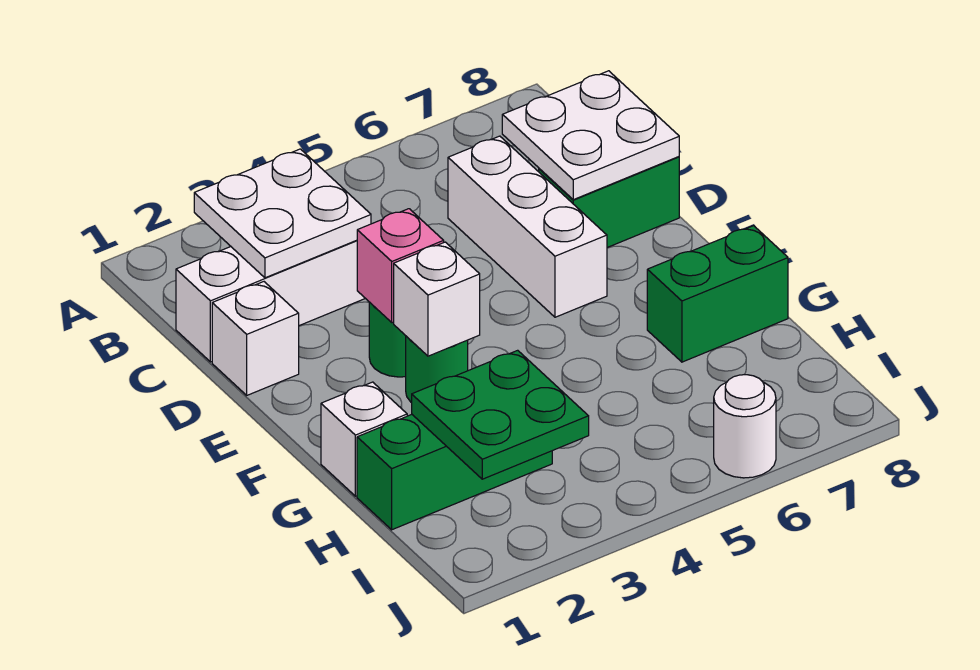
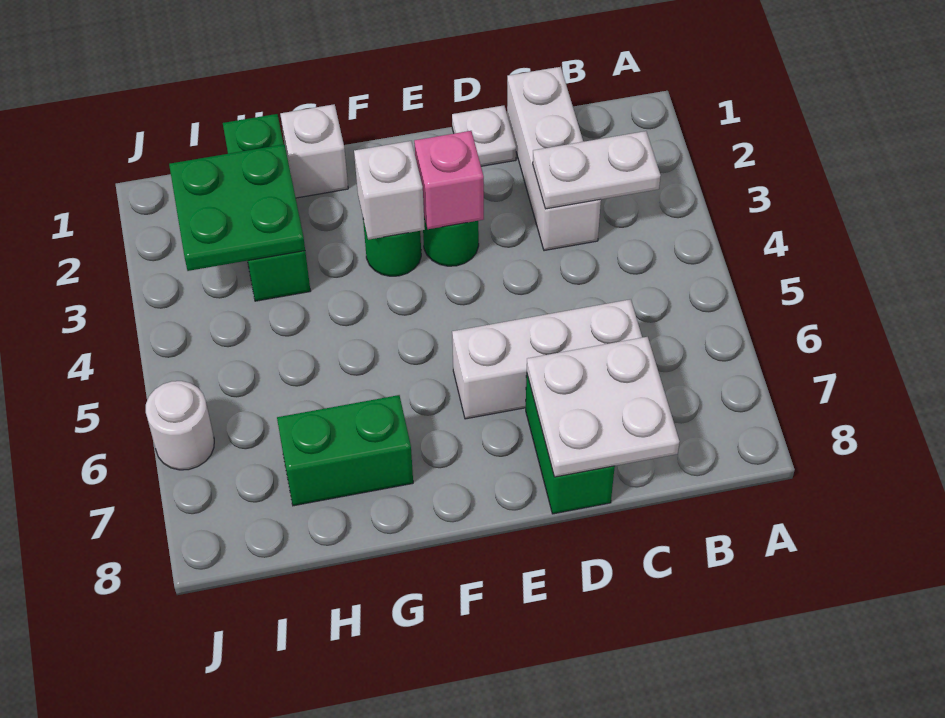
white 2x2 plate [194,149,371,278] -> white 1x2 plate [533,131,661,209]
white 1x1 brick [212,282,299,395] -> white 1x1 plate [452,105,516,166]
green 1x2 brick [647,226,788,362] -> green 1x2 brick turned to [277,395,413,506]

